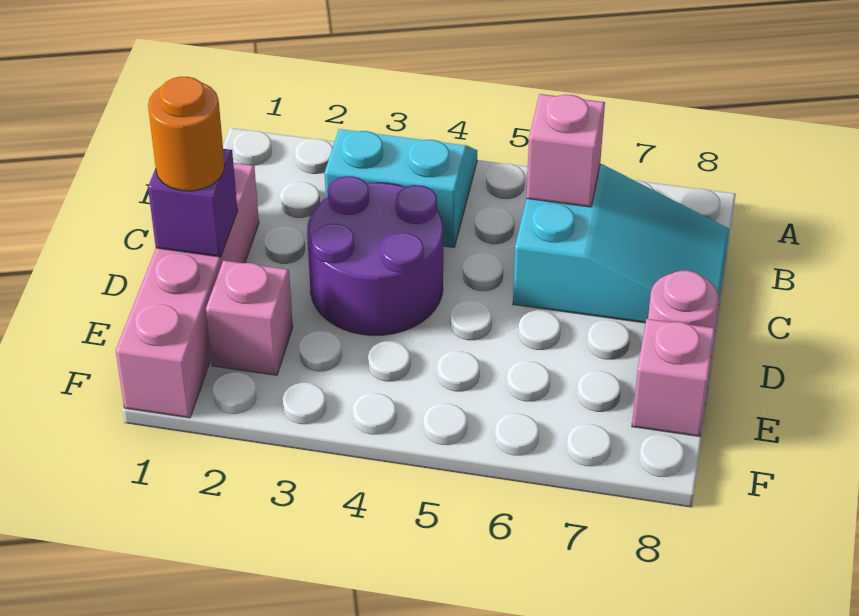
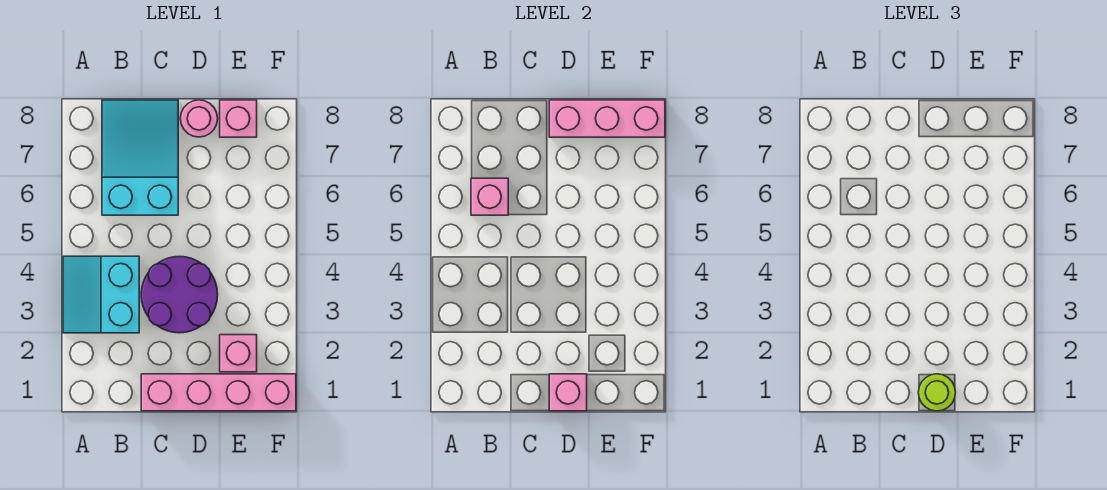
purple 1x1 brick [148,149,238,257] -> pink 1x1 brick [549,374,587,411]
orange 1x1 round brick [148,77,225,191] -> lime 1x1 round brick [918,374,956,411]
none -> pink 1x3 brick [549,100,665,137]

